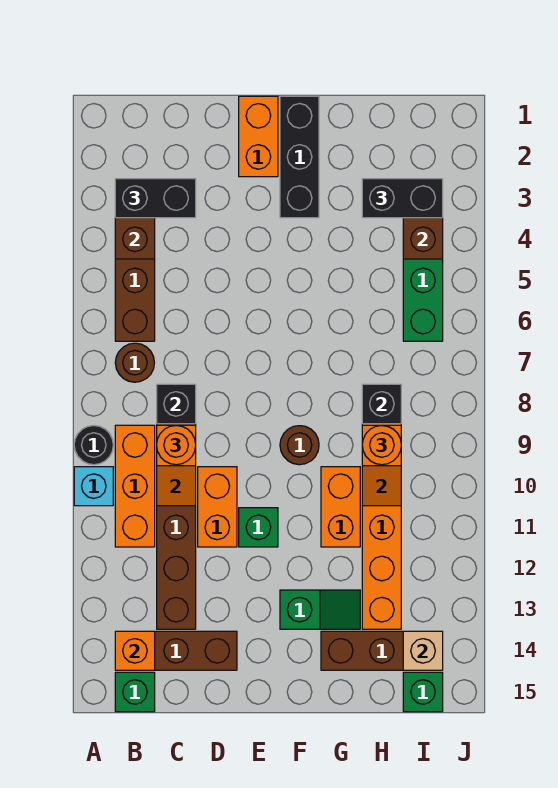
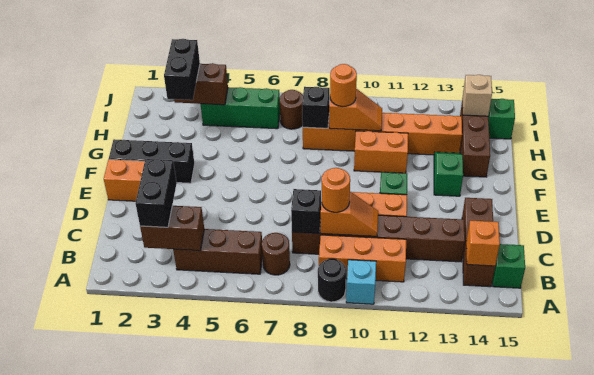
brown 1x1 round brick [280,426,319,465] -> brown 1x1 round brick moved to [280,90,303,129]

